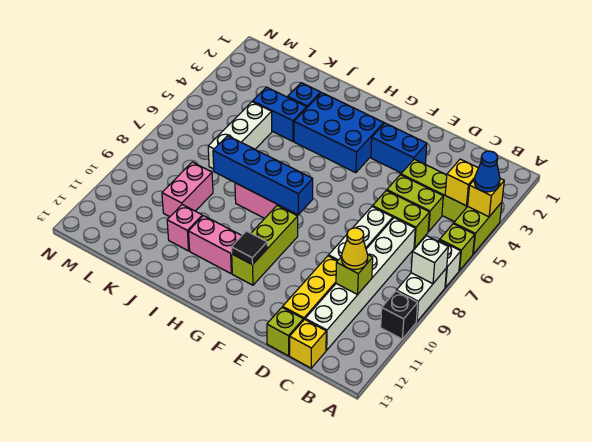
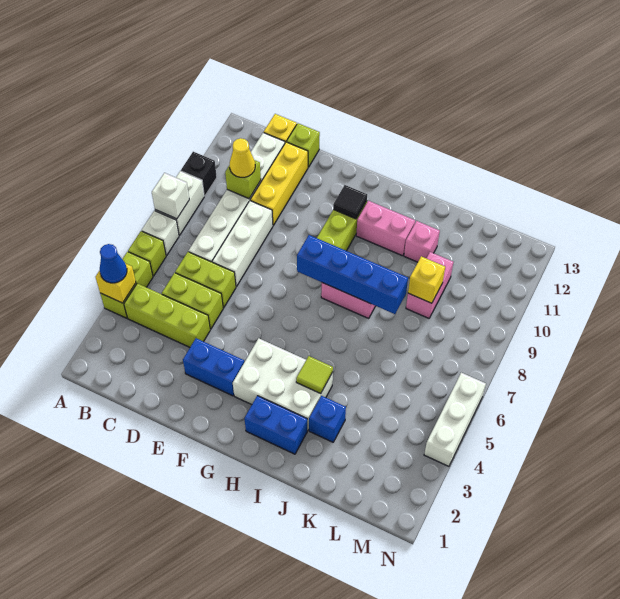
yellow 1x1 brick [445,159,478,206] -> yellow 1x1 brick moved to [408,256,445,303]
blue 2x3 brick [294,93,384,173] -> white 2x3 brick [233,338,333,431]
none -> lime 1x1 tile [296,356,333,394]
blue 1x2 brick [253,87,307,141] -> blue 1x2 brick moved to [244,396,307,454]
white 1x3 brick [208,102,272,169] -> white 1x3 brick moved to [424,373,486,466]

